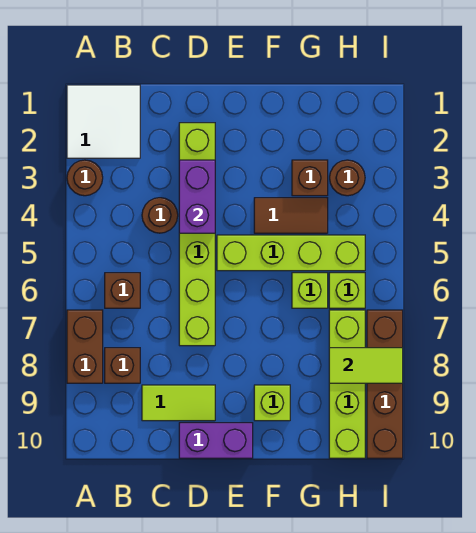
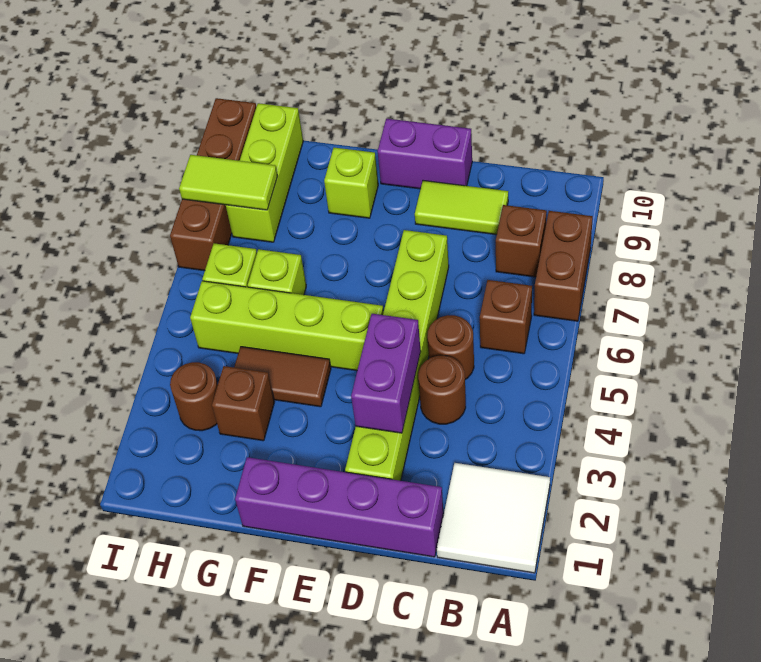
brown 1x1 round brick [67,160,103,196] -> brown 1x1 round brick moved to [427,315,474,380]
none -> purple 1x4 brick [235,457,444,557]
lime 1x4 brick [329,310,365,458] -> lime 1x3 brick [226,103,303,242]

